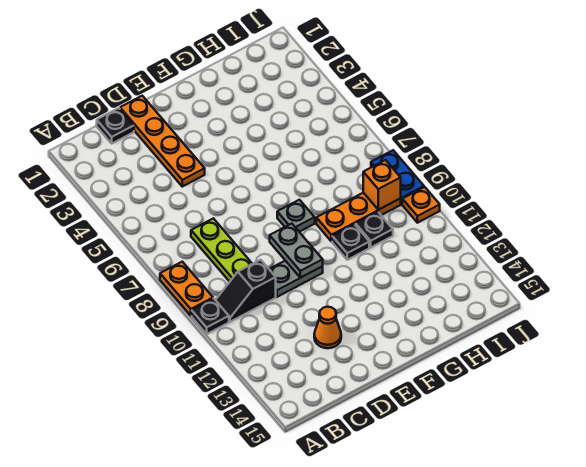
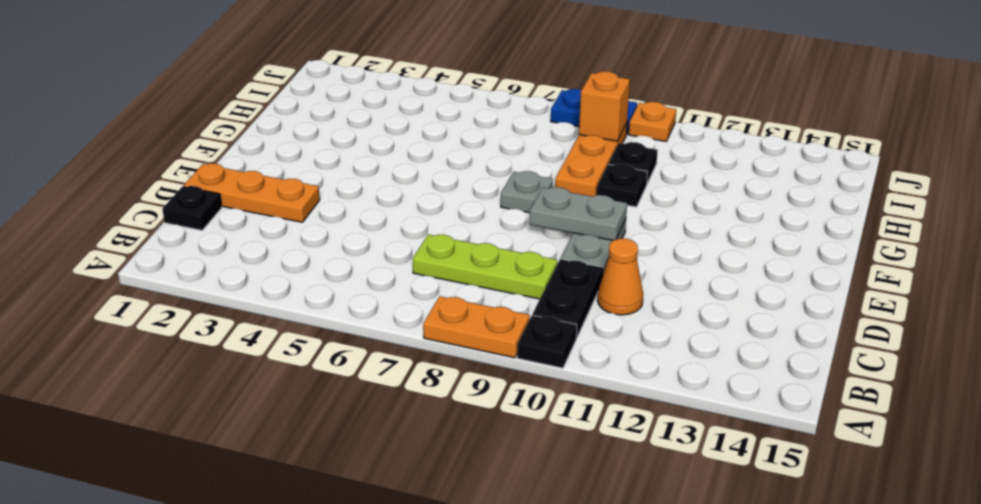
black 1x2 slope [216,260,276,322] -> black 1x2 plate [533,260,603,338]
orange 1x4 plate [120,96,205,187] -> orange 1x3 plate [184,163,320,222]
orange 1x1 cone [314,307,341,348] -> orange 1x1 cone moved to [597,239,643,315]

